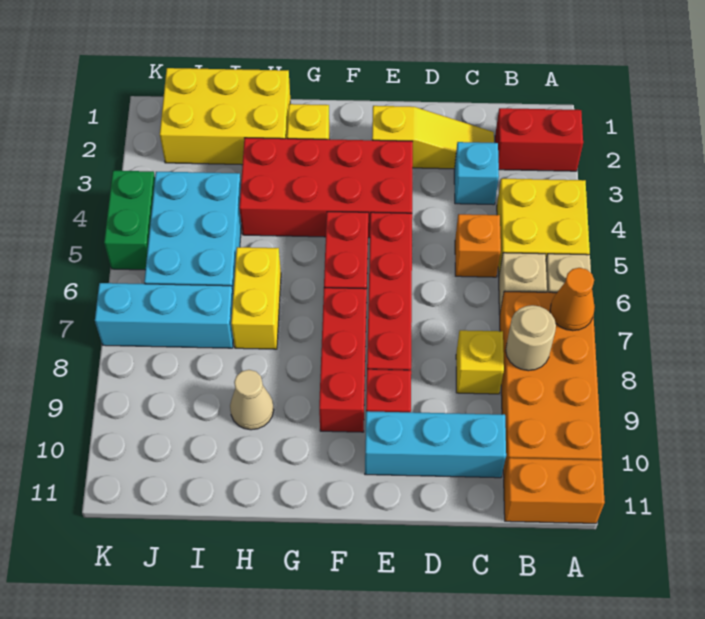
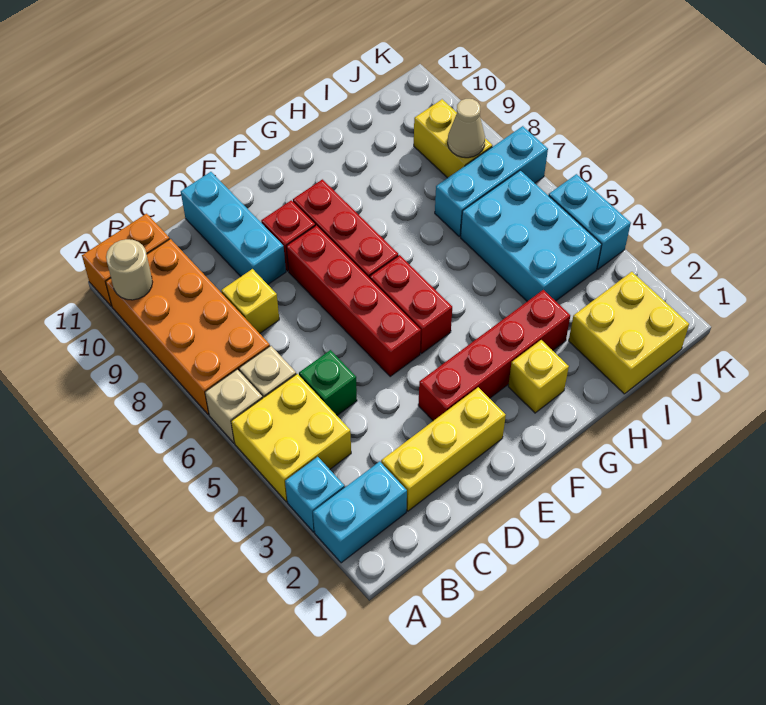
red 1x2 brick [495,108,583,171] -> cyan 1x2 brick [313,461,407,563]
orange 1x1 cone [550,268,595,331] -> none
tan 1x1 round brick [506,305,556,371] -> tan 1x1 round brick moved to [106,239,153,300]
yellow 1x3 slope [372,106,494,169] -> yellow 1x3 brick [381,387,506,511]
cyan 1x1 brick [454,142,499,205] -> cyan 1x1 brick moved to [285,457,345,532]
orange 1x1 brick [455,214,501,277] -> green 1x1 brick [299,350,357,415]
cyan 1x3 brick [365,411,506,478] -> cyan 1x3 brick turned to [181,172,286,284]
red 2x4 brick [239,138,413,238] -> red 1x4 brick [418,290,570,421]
yellow 2x3 brick [160,68,290,165] -> yellow 2x2 brick [569,272,689,394]
yellow 1x2 brick [231,247,281,349] -> yellow 1x2 brick moved to [414,99,492,178]
tan 1x1 cone [230,370,274,430] -> tan 1x1 cone moved to [448,99,485,158]
green 1x2 brick [104,171,155,270] -> cyan 1x2 brick [549,174,631,270]

